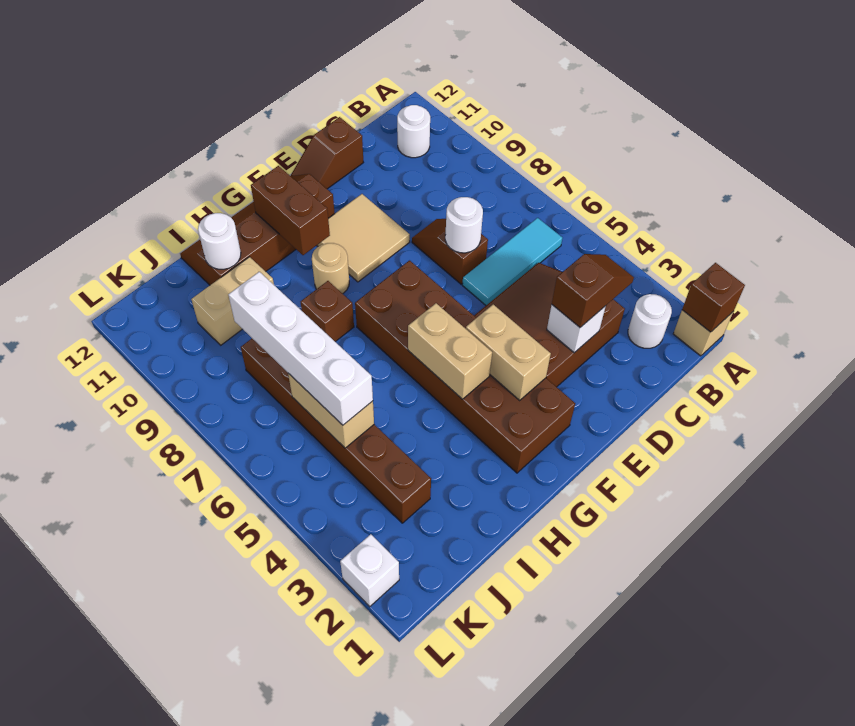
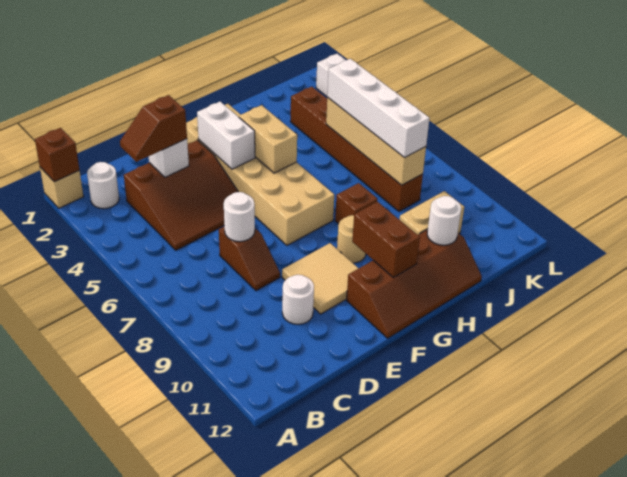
cyan 1x3 tile [462,218,562,305] -> none
white 1x1 round brick [397,105,430,158] -> white 1x1 round brick moved to [282,275,314,324]
brown 1x2 slope [291,117,363,189] -> none
brown 2x6 brick [355,261,575,473] -> tan 2x6 brick [186,104,334,245]
tan 1x2 brick [466,305,551,400] -> white 1x2 brick [197,102,255,169]
tan 1x2 brick [288,373,374,448] -> tan 1x4 brick [326,97,426,185]

